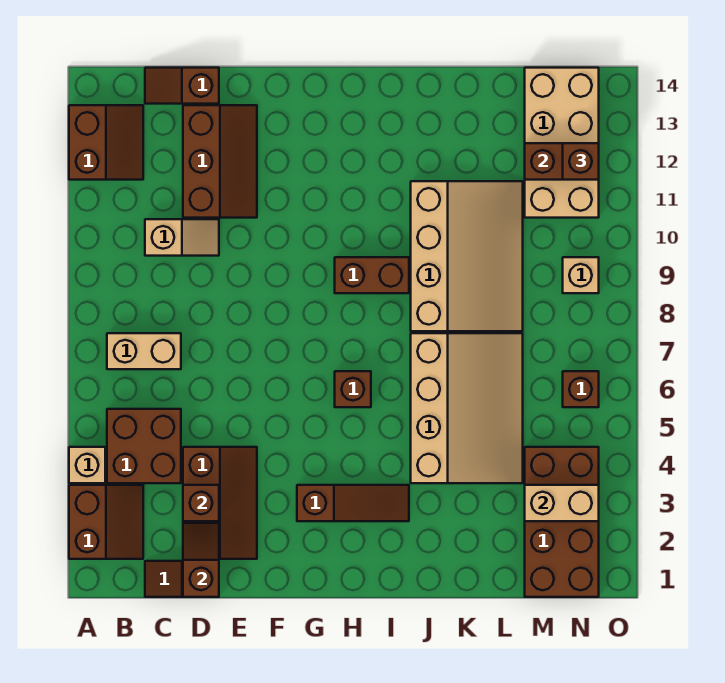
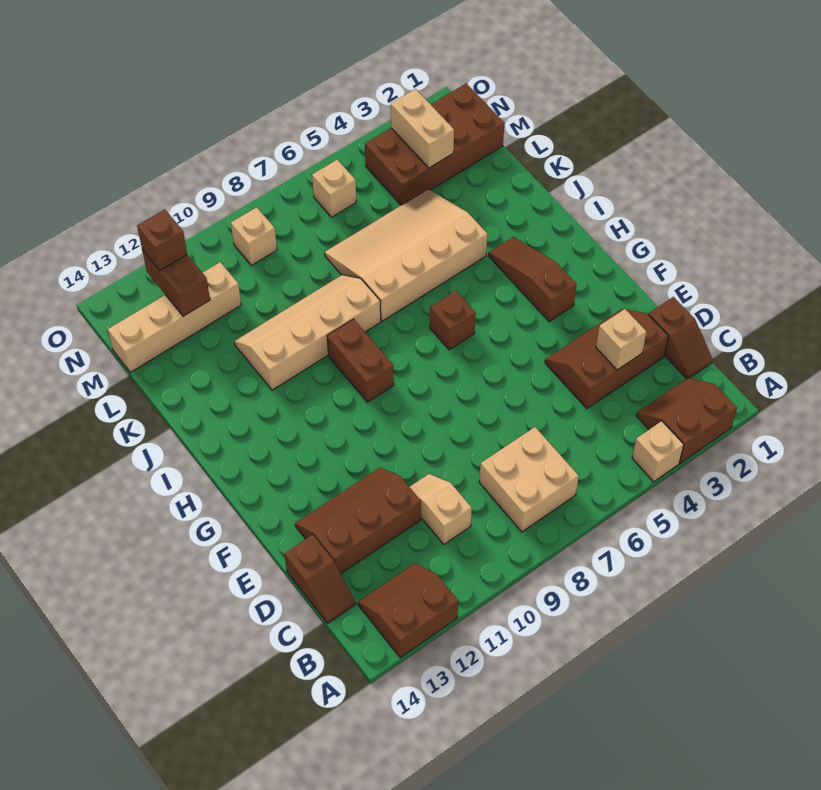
brown 2x2 brick [107,409,181,483] -> none
tan 1x2 brick [107,333,181,369] -> tan 2x2 brick [479,427,579,532]
brown 1x2 slope [183,523,219,597] -> none
brown 1x1 brick [183,485,219,521] -> tan 1x1 brick [596,309,646,370]
tan 3x4 slope [411,181,523,331] -> tan 2x4 slope [234,275,381,390]
tan 2x4 brick [525,68,599,218] -> tan 1x4 brick [108,262,241,372]
brown 1x1 brick [563,371,599,407] -> tan 1x1 brick [312,160,356,217]

